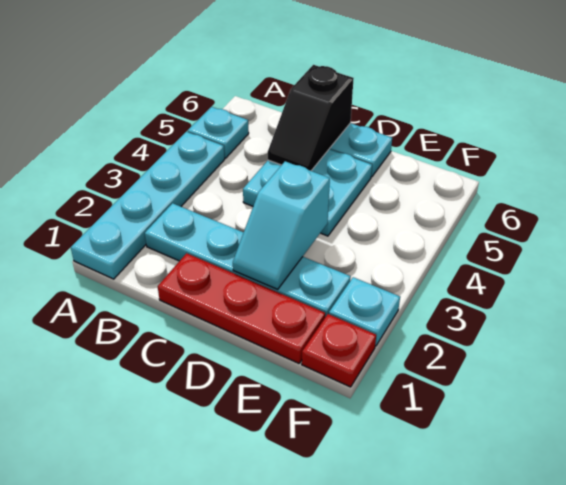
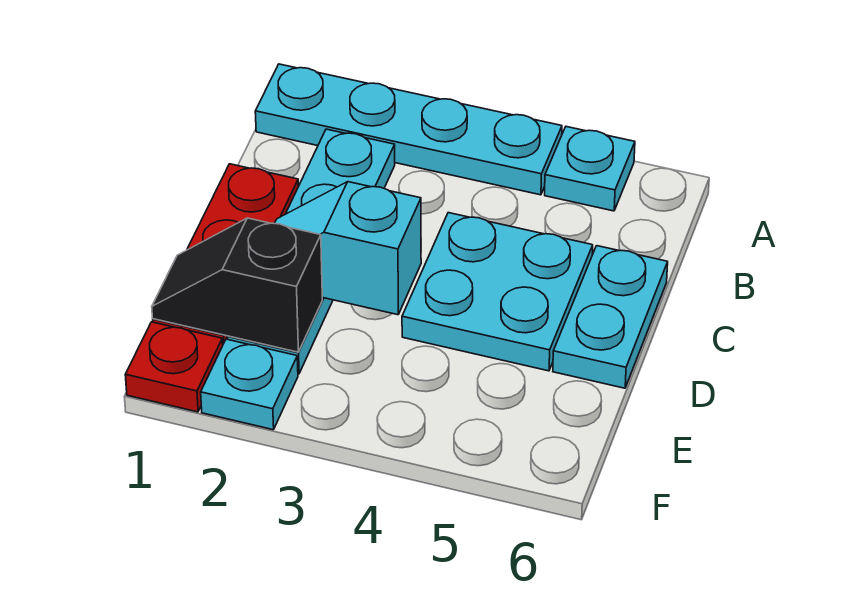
black 1x2 slope [268,65,354,171] -> black 1x2 slope moved to [152,218,322,352]

